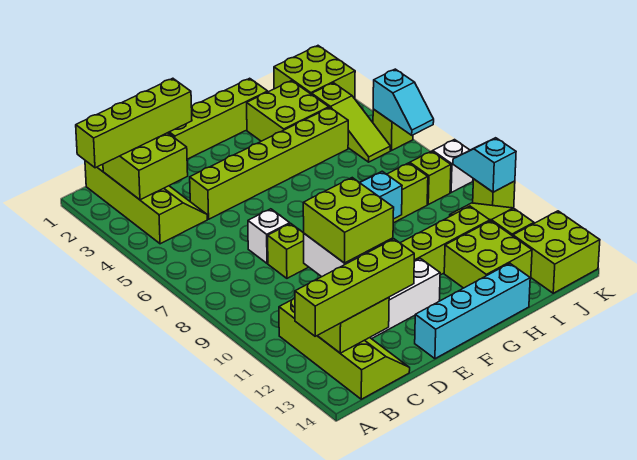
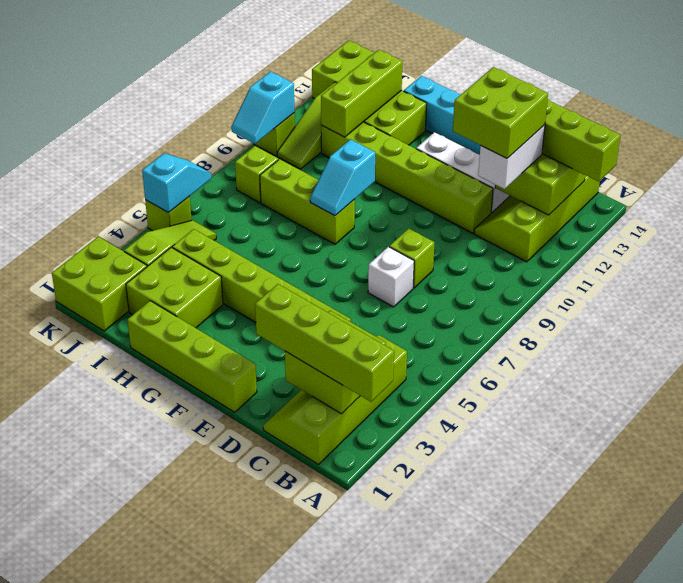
none -> lime 1x3 brick [321,50,403,137]
white 1x1 brick [433,140,473,192] -> none

